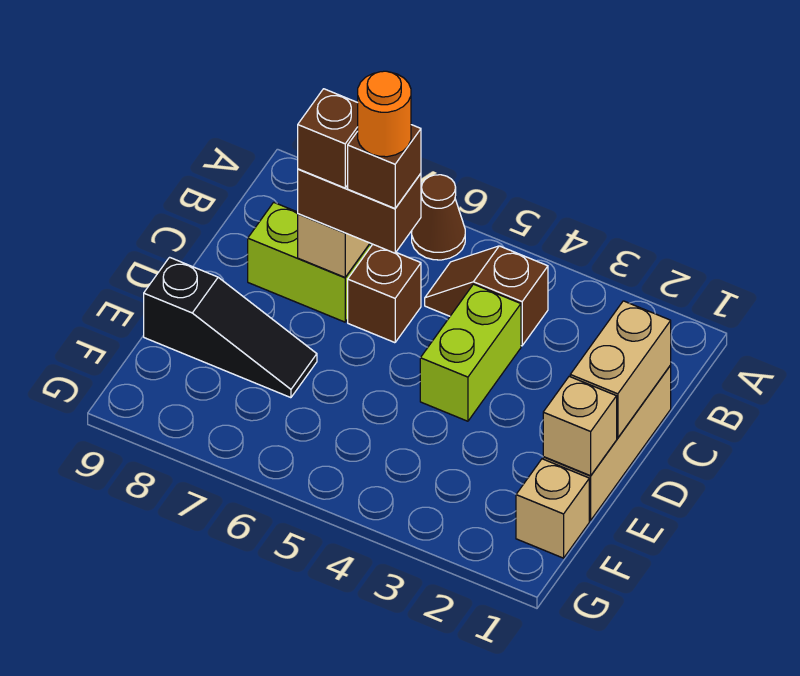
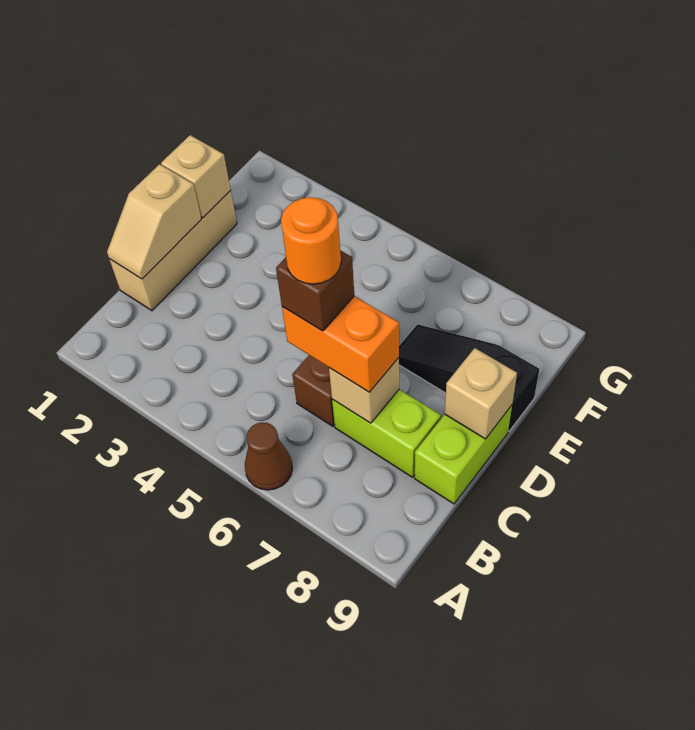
brown 1x2 slope [425,246,548,346] -> none
tan 1x2 brick [570,301,671,438] -> tan 1x2 slope [107,164,201,279]
lime 1x2 brick [420,284,521,421] -> lime 1x2 brick moved to [415,405,512,504]
brown 1x2 brick [298,169,421,253] -> orange 1x2 brick [282,296,399,392]
brown 1x1 brick [298,89,358,188] -> none
tan 1x1 brick [516,459,589,558] -> tan 1x1 brick moved to [445,348,517,439]

